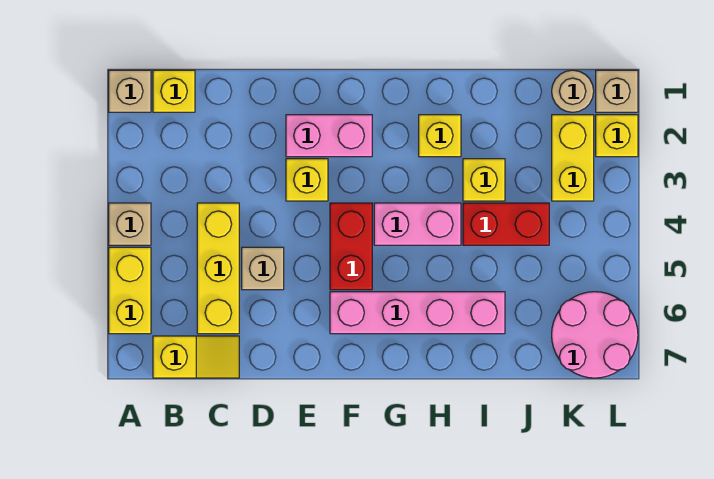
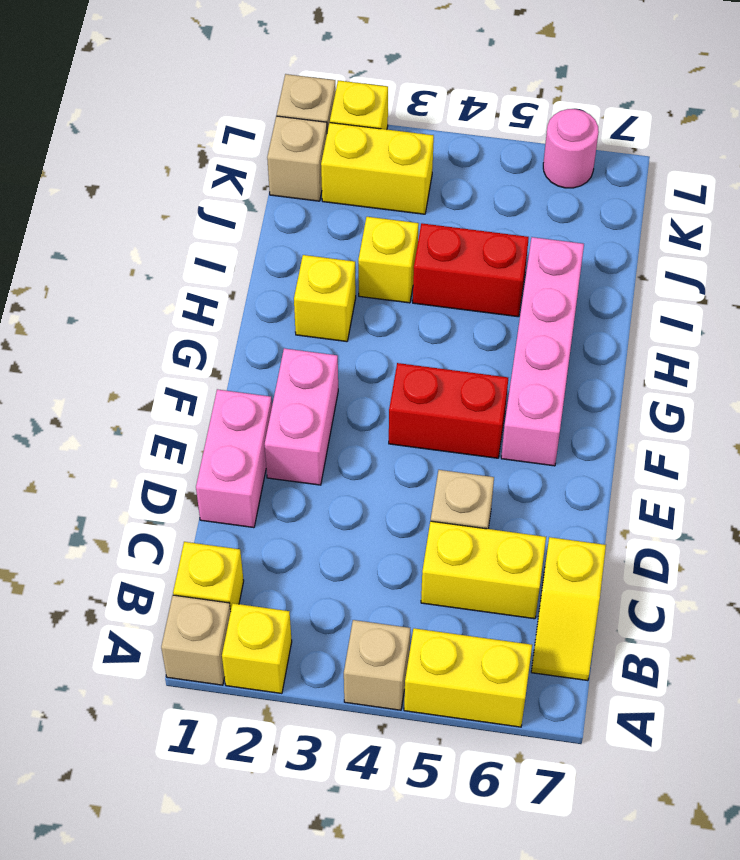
yellow 1x2 slope [153,336,239,378] -> yellow 1x2 slope turned to [531,537,606,681]
yellow 1x3 brick [197,203,239,334] -> yellow 1x2 brick [421,521,546,619]
yellow 1x1 brick [286,159,328,201] -> yellow 1x1 brick moved to [222,603,292,694]
pink 1x2 brick [374,203,461,245] -> pink 1x2 brick moved to [196,389,272,528]
red 1x2 brick [463,203,549,245] -> red 1x2 brick turned to [413,223,529,317]
tan 1x1 round brick [552,70,594,112] -> tan 1x1 brick [267,116,327,201]
pink 2x2 round brick [552,292,638,378] -> pink 1x1 round brick [543,109,599,188]

